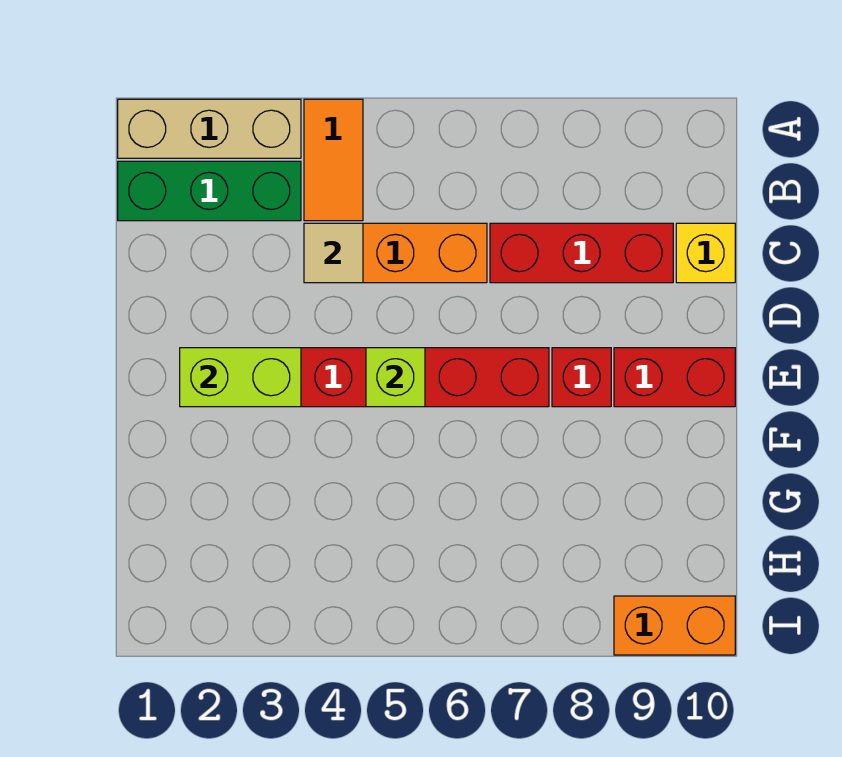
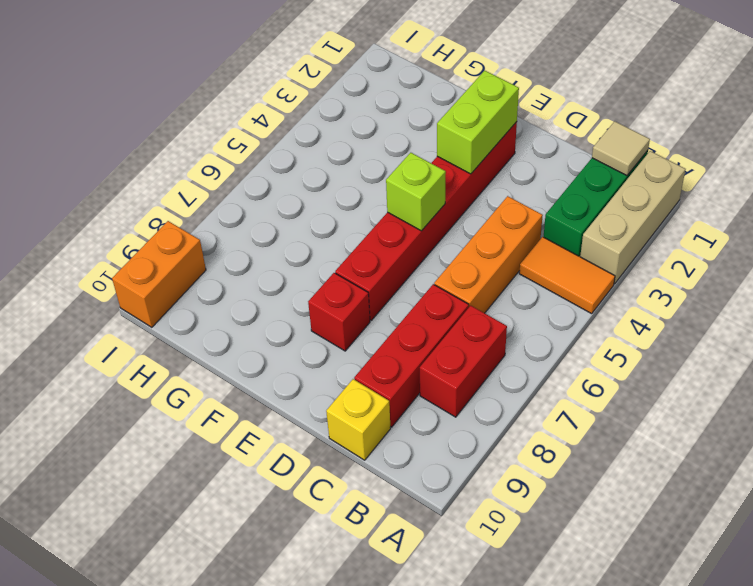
tan 1x1 tile [304,223,363,283] -> tan 1x1 tile moved to [592,121,650,176]
red 1x2 brick [614,348,735,407] -> red 1x2 brick moved to [420,306,507,417]

